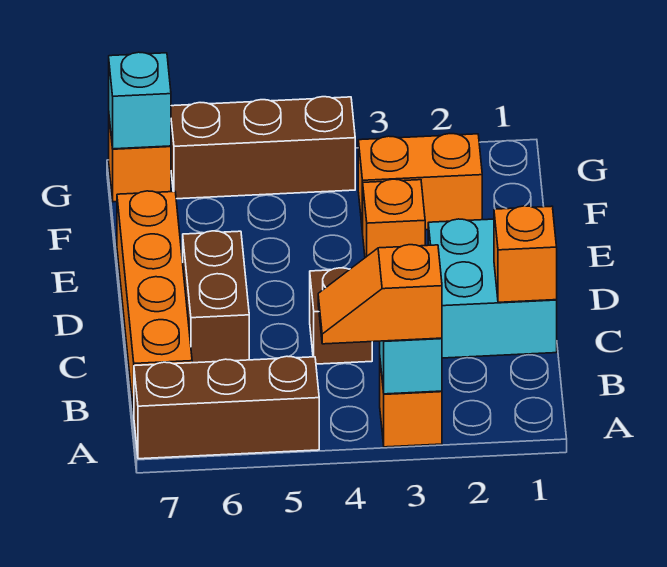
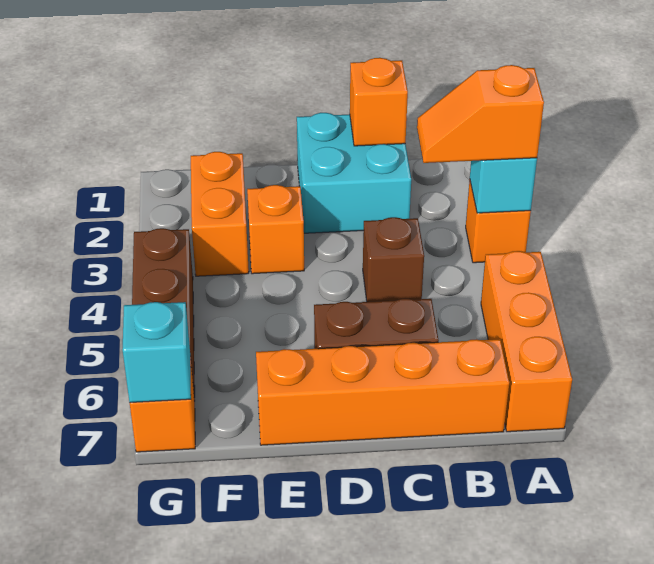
orange 1x2 slope [318,245,442,344] -> orange 1x2 slope turned to [417,65,544,163]
brown 1x3 brick [134,356,319,459] -> orange 1x3 brick [481,251,572,432]

